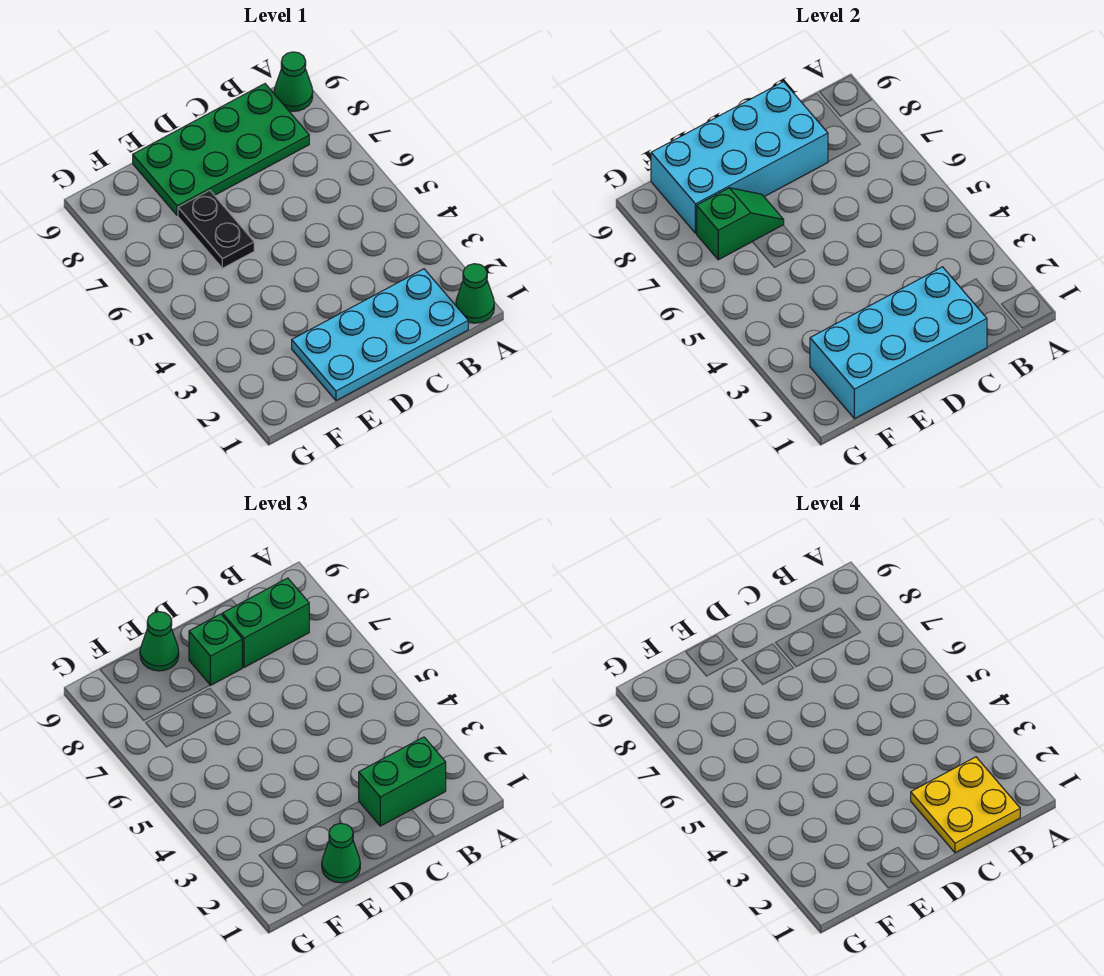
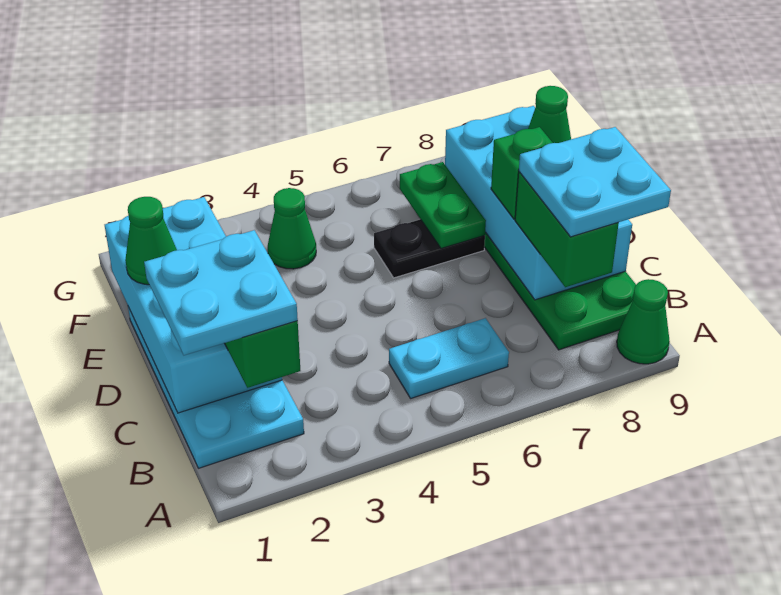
green 1x1 cone [456,264,494,323] -> green 1x1 cone moved to [268,188,316,269]
yellow 2x2 plate [911,757,1020,853] -> cyan 2x2 plate [144,230,298,355]
none -> cyan 1x2 plate [389,318,509,398]
none -> cyan 2x2 plate [519,127,671,237]
green 1x2 slope [697,188,784,260] -> green 1x2 plate [400,162,486,248]

